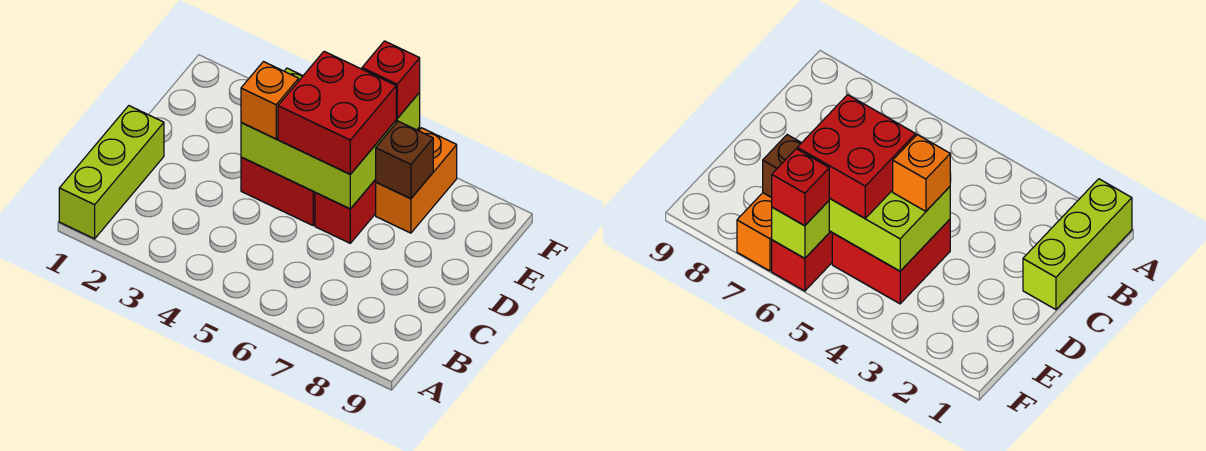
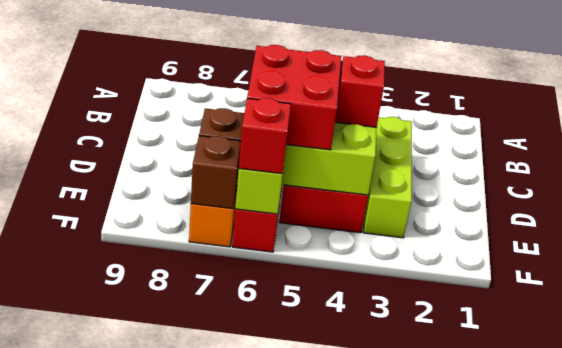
lime 1x3 brick [59,106,164,239] -> lime 1x3 brick moved to [363,117,412,238]
orange 1x1 brick [241,62,299,139] -> red 1x1 brick [335,55,385,127]
none -> brown 1x1 brick [191,136,241,209]

